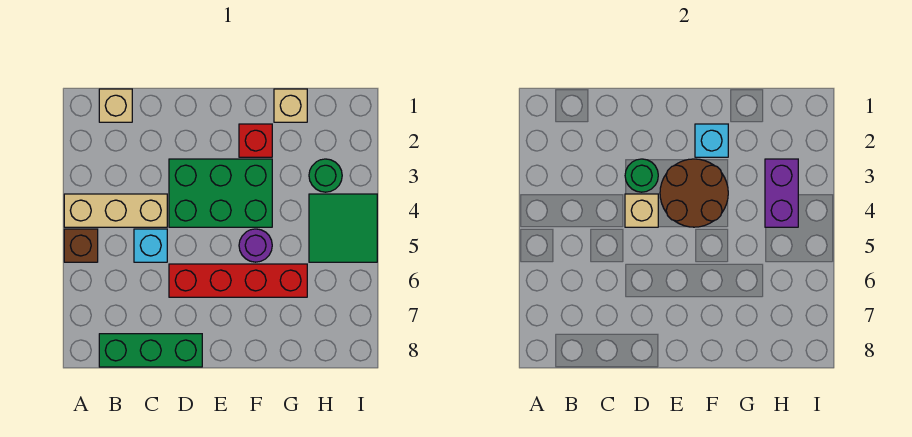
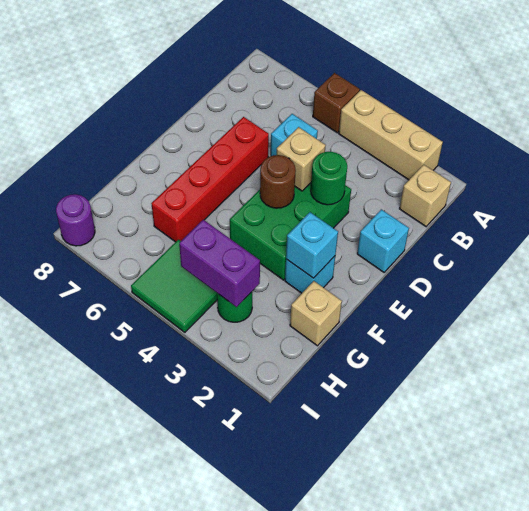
tan 1x3 brick [64,194,167,227] -> tan 1x3 brick turned to [339,90,443,180]
green 1x3 brick [99,334,202,367] -> none
none -> cyan 1x1 brick [357,209,409,272]
brown 2x2 round brick [660,159,728,227] -> brown 1x1 round brick [260,155,296,208]
red 1x1 brick [239,124,272,157] -> cyan 1x1 brick [285,256,335,293]
purple 1x1 round brick [239,229,272,262] -> purple 1x1 round brick moved to [56,194,95,246]

